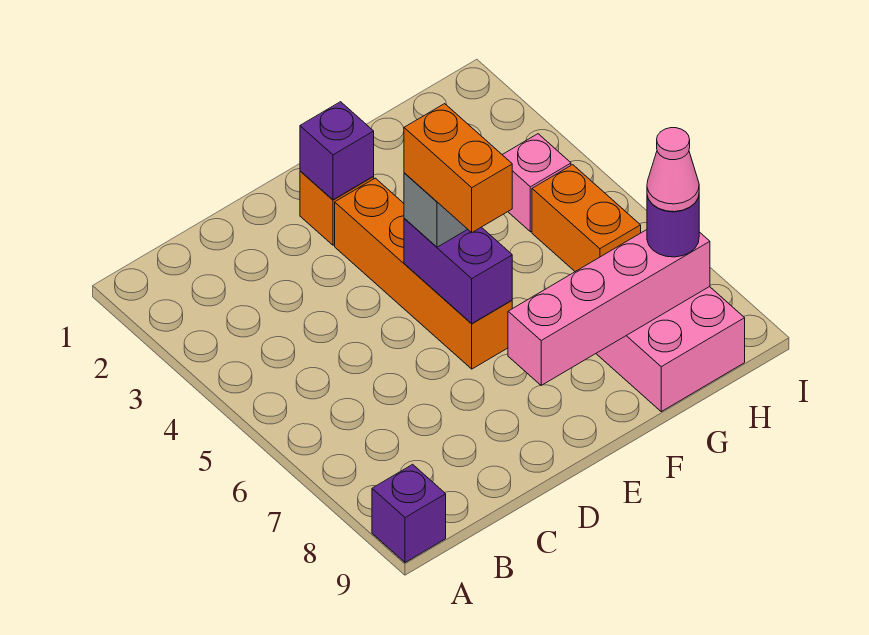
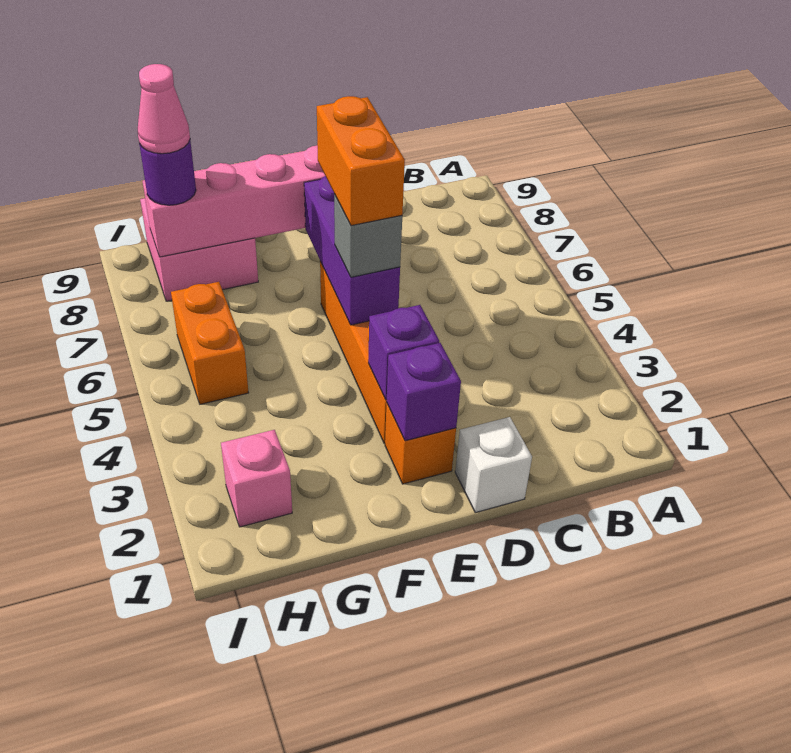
purple 1x1 brick [372,464,446,563] -> purple 1x1 brick moved to [368,305,439,400]
none -> white 1x1 brick [455,417,532,513]
purple 1x2 brick [404,219,512,324] -> purple 1x3 brick [304,176,400,325]
pink 1x1 brick [502,134,571,232] -> pink 1x1 brick moved to [221,430,292,527]

